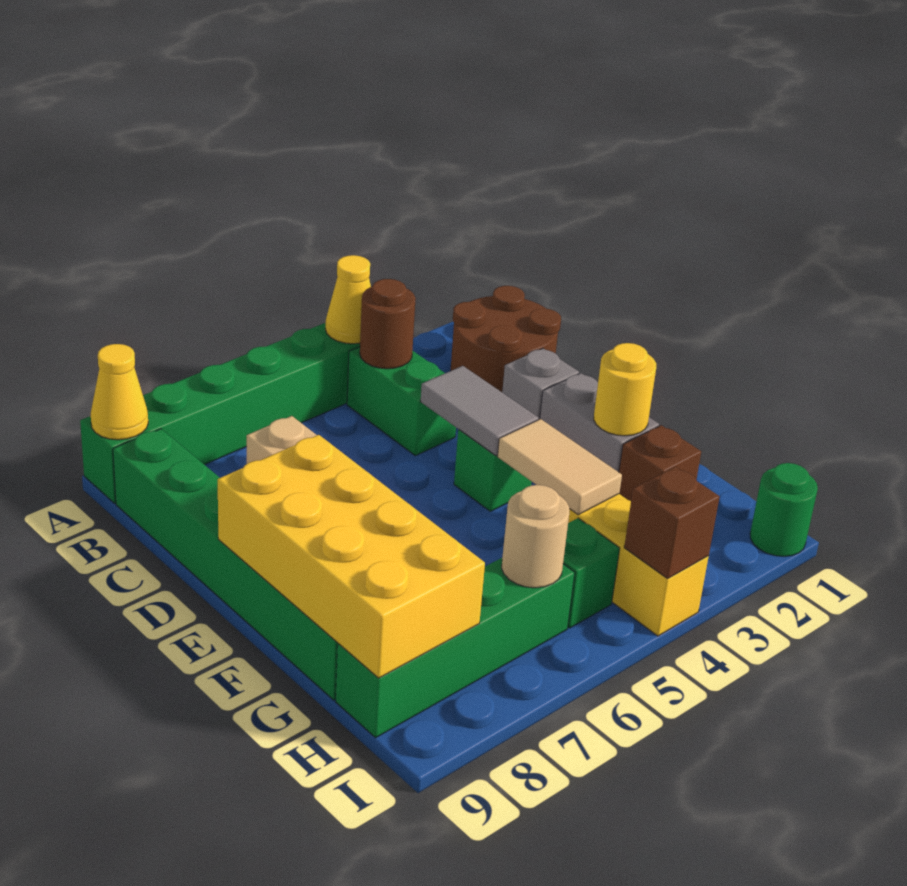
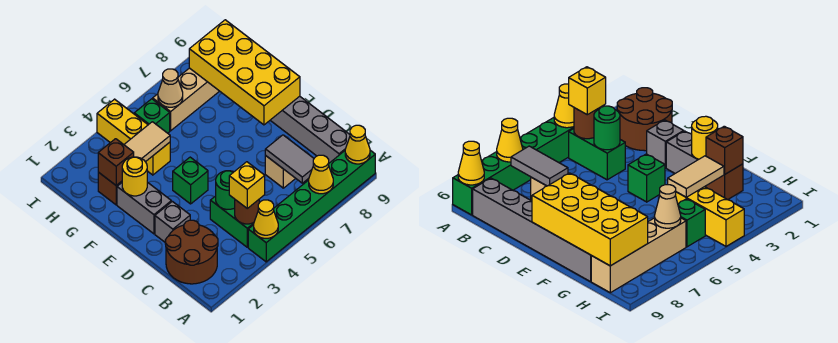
none -> yellow 1x1 cone [309,155,333,194]
none -> yellow 1x1 brick [229,162,265,208]
green 1x6 brick [113,429,338,700] -> grey 1x6 brick [270,96,350,163]
grey 1x2 tile [421,366,539,455] -> grey 1x2 tile moved to [265,135,314,183]
tan 1x2 tile [497,419,622,515] -> tan 1x2 tile turned to [124,122,170,162]
green 1x4 brick [336,558,575,738] -> tan 1x4 brick [153,68,219,131]
tan 1x1 round brick [502,485,569,588] -> tan 1x1 cone [158,69,183,107]
green 1x1 round brick [750,463,818,557] -> green 1x1 round brick moved to [216,171,235,210]
brown 1x1 brick [624,467,720,579] -> brown 1x1 brick moved to [98,139,134,185]

